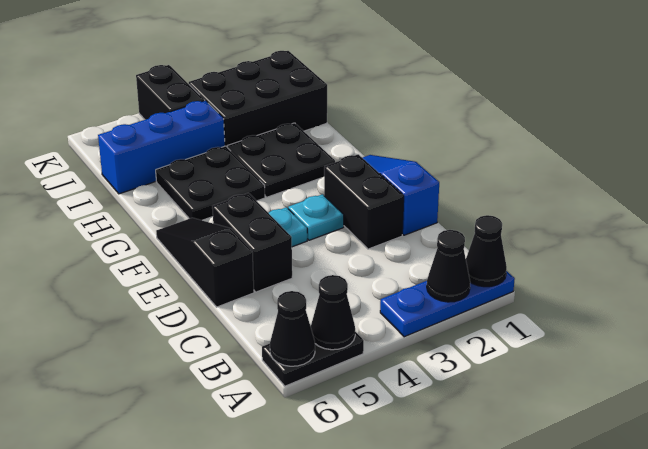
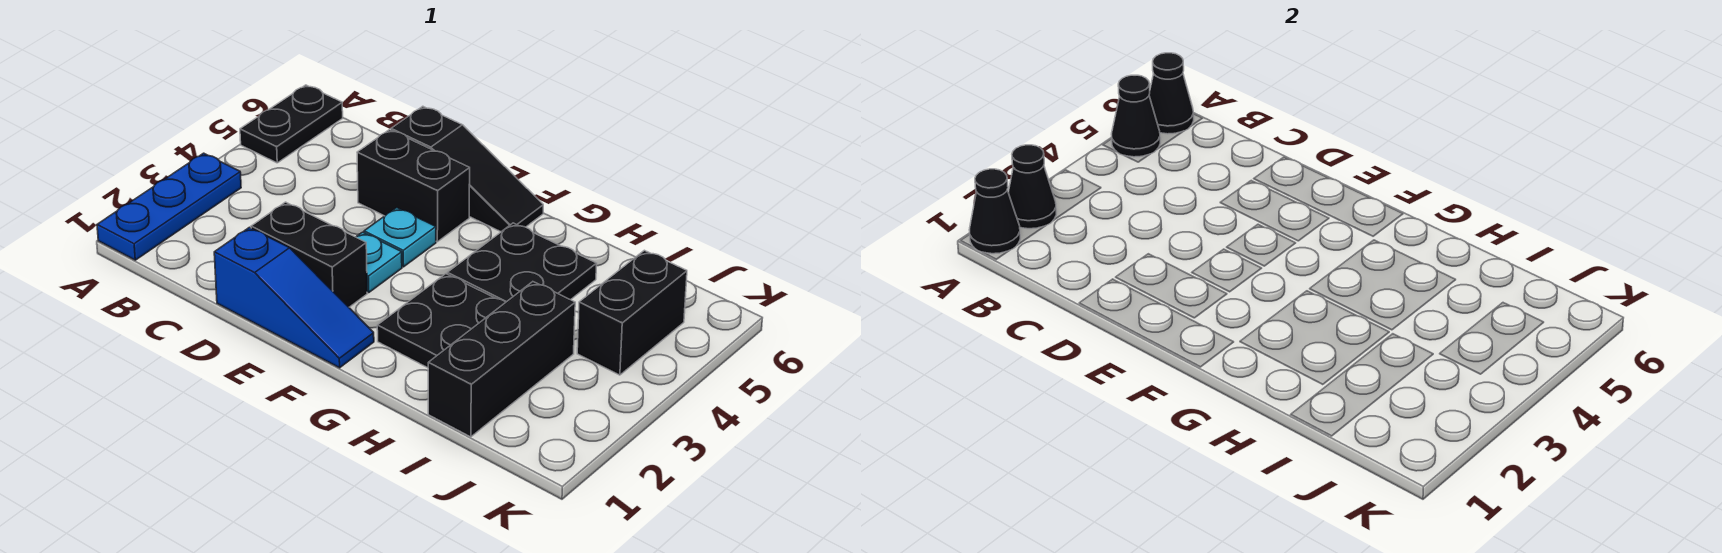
black 2x3 brick [189,51,327,147] -> black 1x3 brick [428,282,575,437]
blue 1x3 brick [98,101,225,194] -> none
black 1x2 brick [136,65,205,120] -> black 1x2 brick turned to [577,250,687,375]

